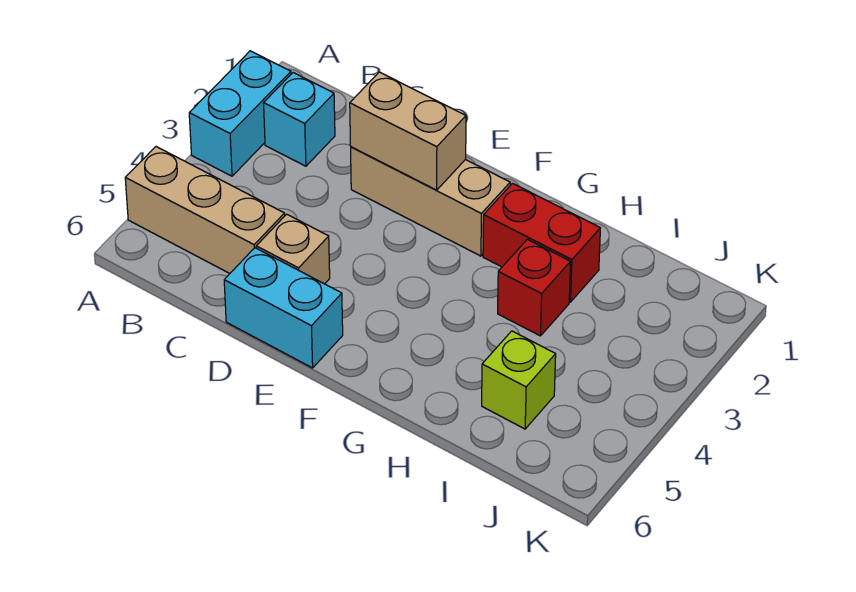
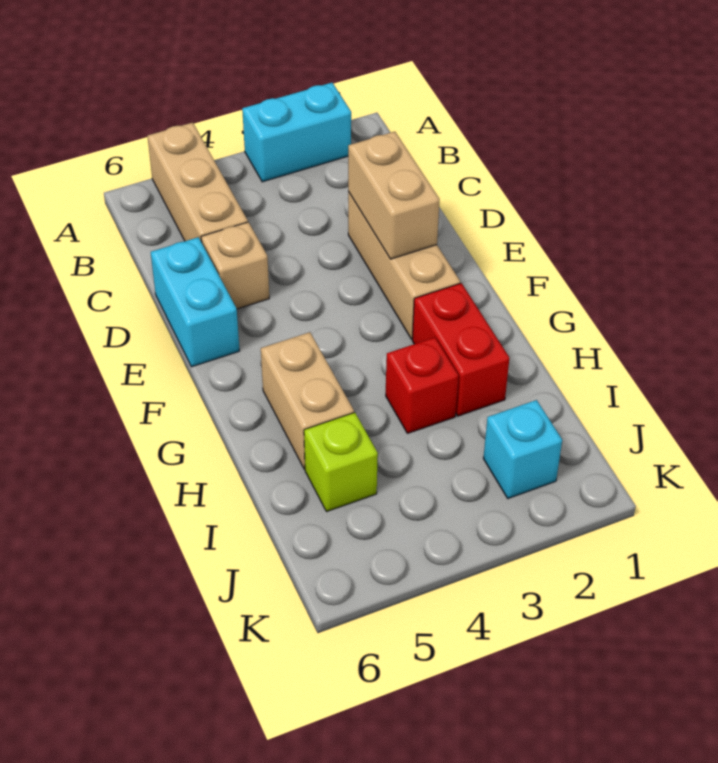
cyan 1x1 brick [264,73,335,166] -> cyan 1x1 brick moved to [483,400,562,498]
none -> tan 1x2 brick [261,332,354,469]

